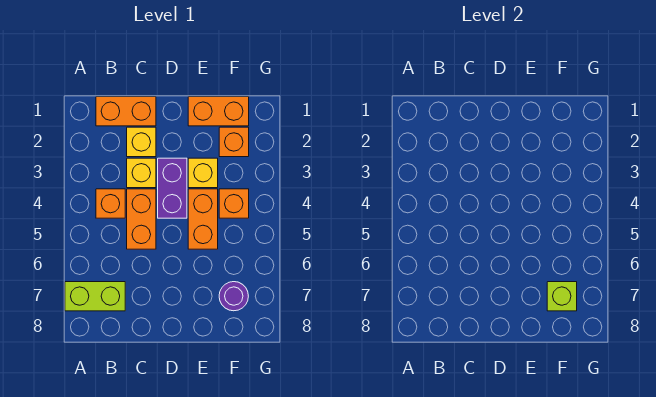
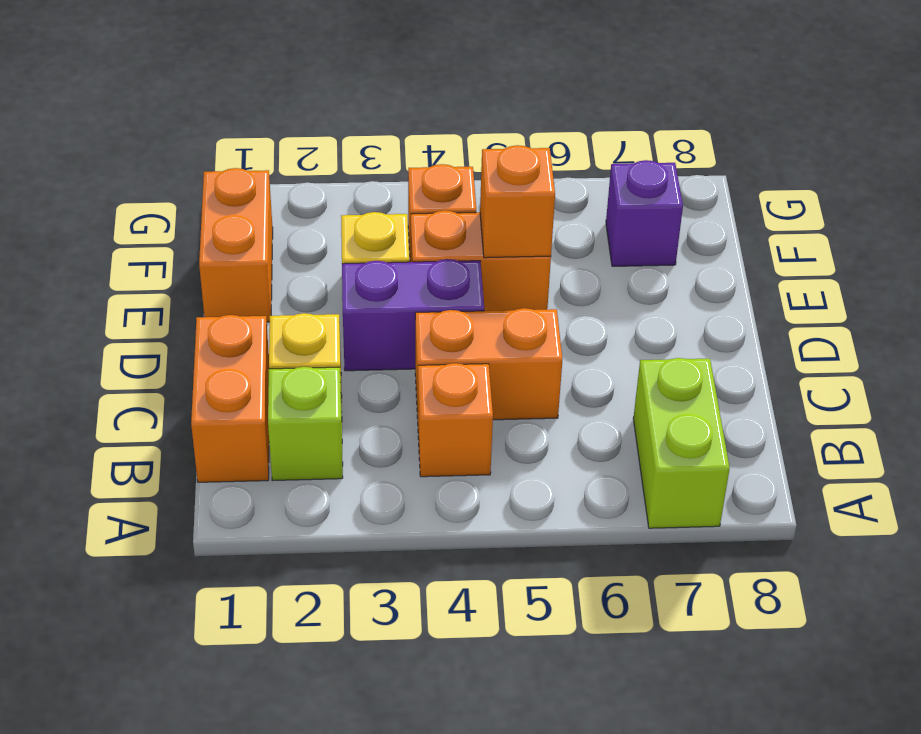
yellow 1x1 brick [127,158,156,188] -> none
orange 1x1 brick [219,127,249,157] -> orange 1x1 brick moved to [480,145,555,258]
purple 1x1 round brick [219,282,248,311] -> purple 1x1 brick [606,160,683,266]
lime 1x1 brick [547,282,577,311] -> lime 1x1 brick moved to [268,367,343,481]

